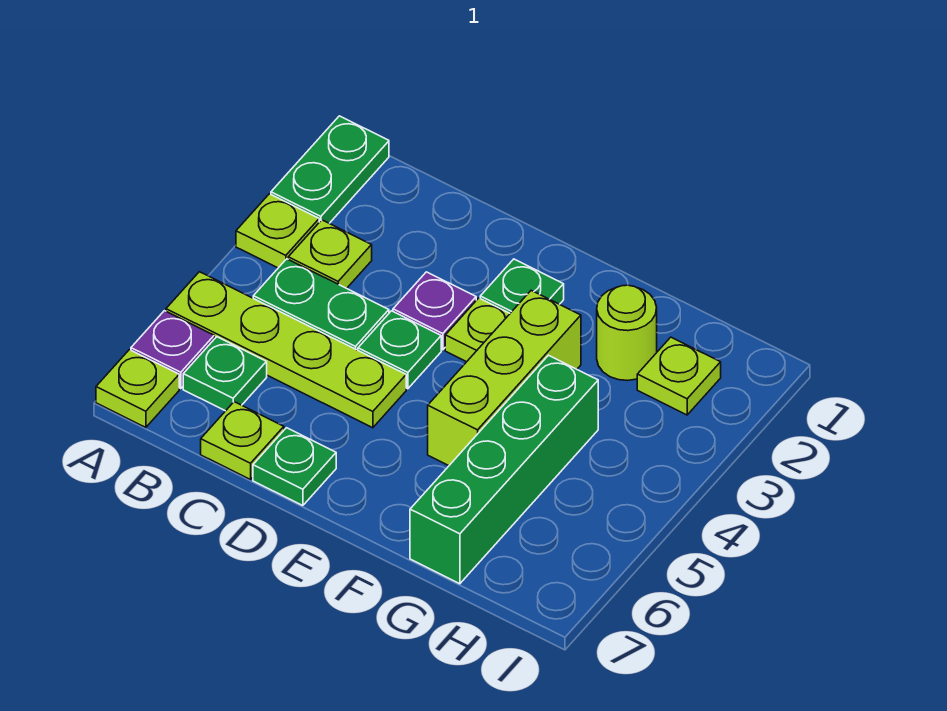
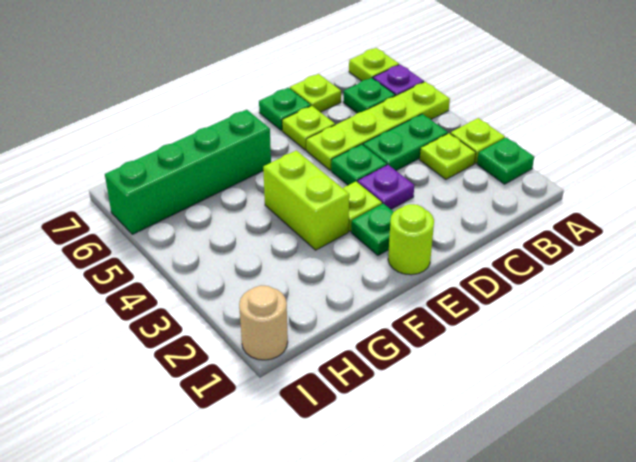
green 1x2 plate [271,116,389,223] -> green 1x1 plate [477,138,534,184]
lime 1x3 brick [428,290,581,466] -> lime 1x2 brick [263,150,349,250]
lime 1x1 round brick [597,285,657,381] -> lime 1x1 round brick moved to [388,204,434,275]
green 1x4 brick [410,355,598,584] -> green 1x4 brick turned to [105,110,271,234]
lime 1x1 plate [637,337,721,415] -> lime 1x1 plate moved to [282,106,335,150]
none -> tan 1x1 round brick [239,285,288,360]

